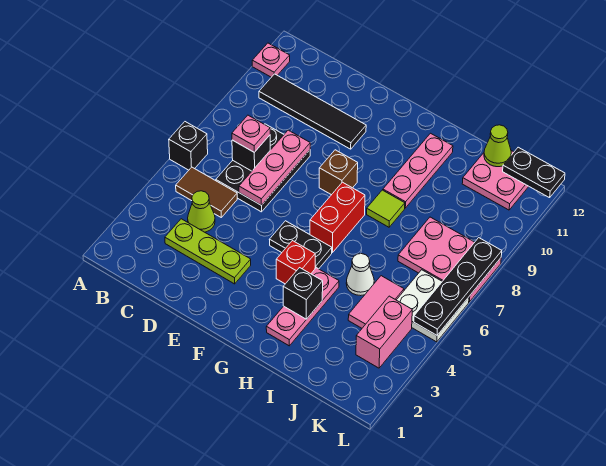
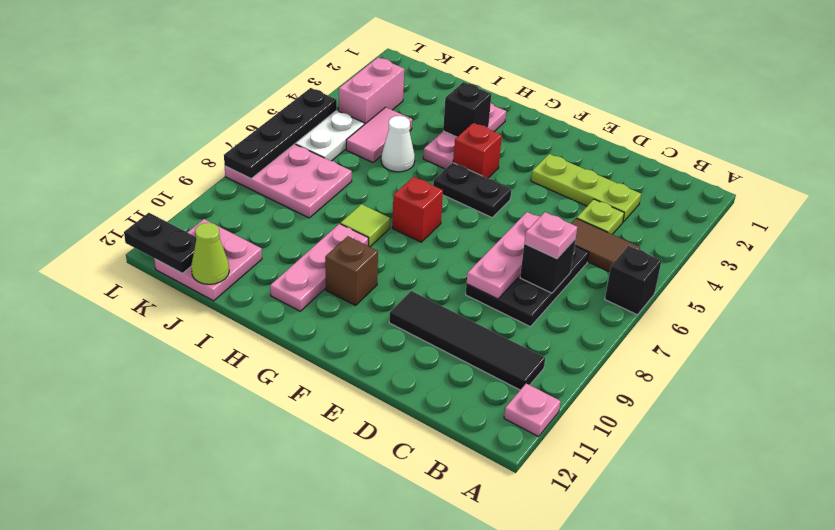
lime 1x1 cone [188,191,215,232] -> lime 1x1 plate [577,199,624,234]
brown 1x1 brick [319,150,358,195] -> brown 1x1 brick moved to [325,236,378,305]
red 1x2 brick [310,182,365,253] -> red 1x1 brick [392,177,443,242]

